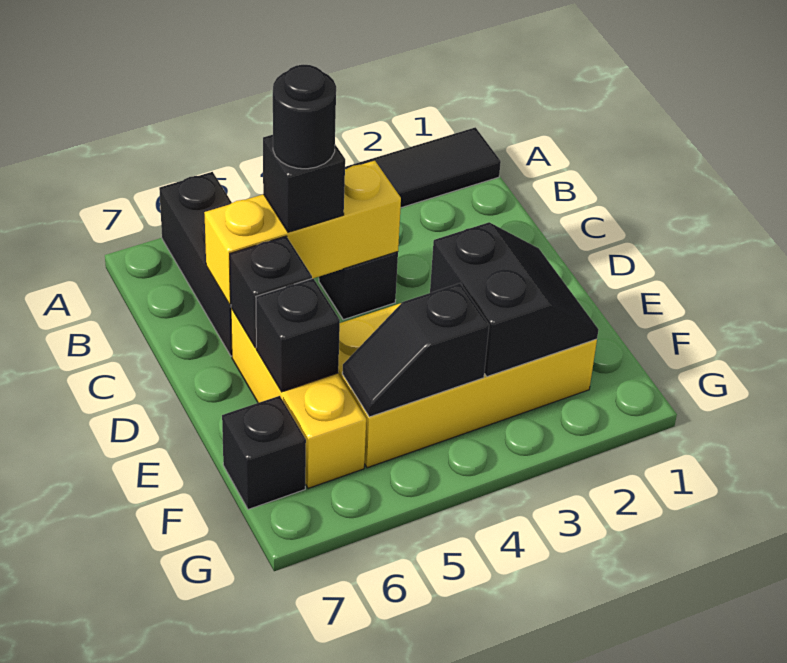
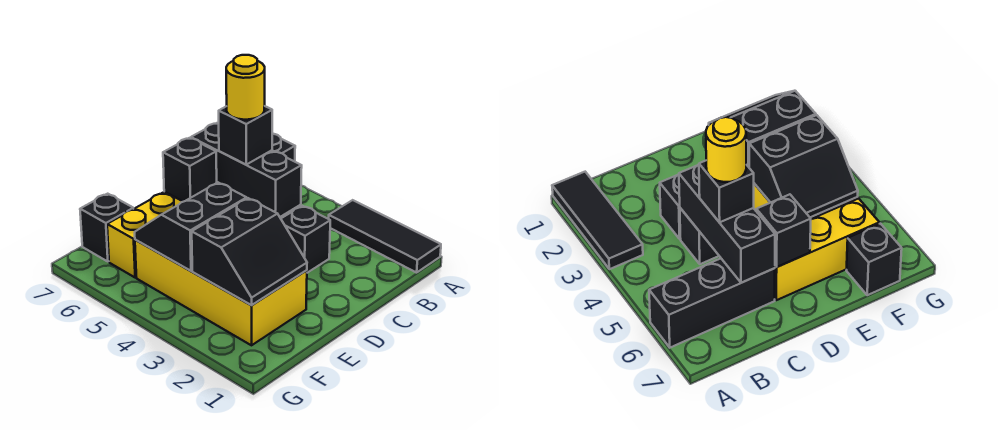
yellow 1x3 brick [204,161,401,305] -> black 1x3 brick [191,123,302,217]
black 1x1 round brick [273,65,336,169] -> yellow 1x1 round brick [226,55,265,120]
black 1x1 brick [256,278,340,392] -> black 1x1 brick moved to [281,206,330,273]
black 1x2 slope [342,283,489,417] -> black 2x2 slope [135,183,247,271]

